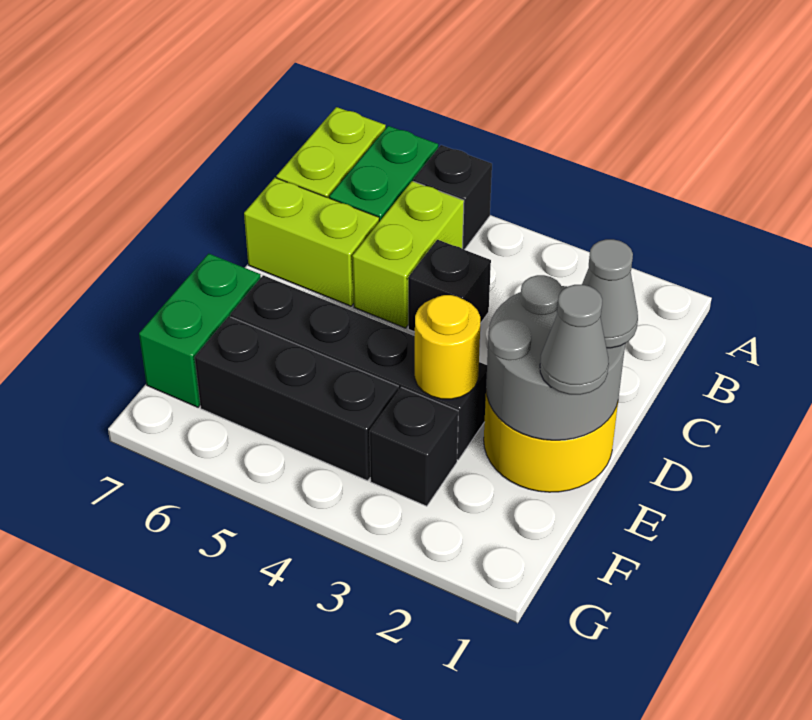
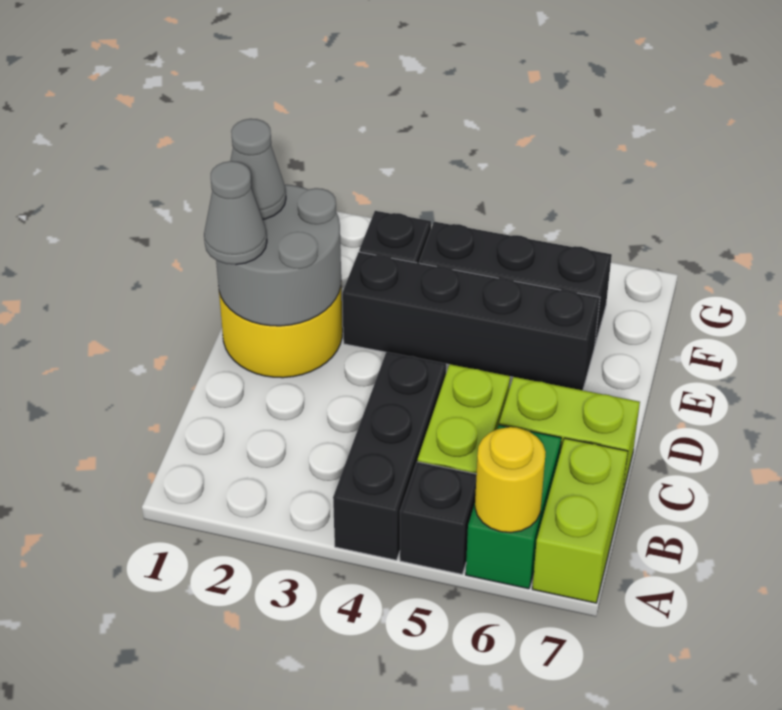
black 1x1 brick [408,240,491,332] -> black 1x3 brick [333,352,446,560]
yellow 1x1 round brick [415,295,480,399] -> yellow 1x1 round brick moved to [475,427,546,533]
green 1x2 brick [139,254,261,407] -> none

